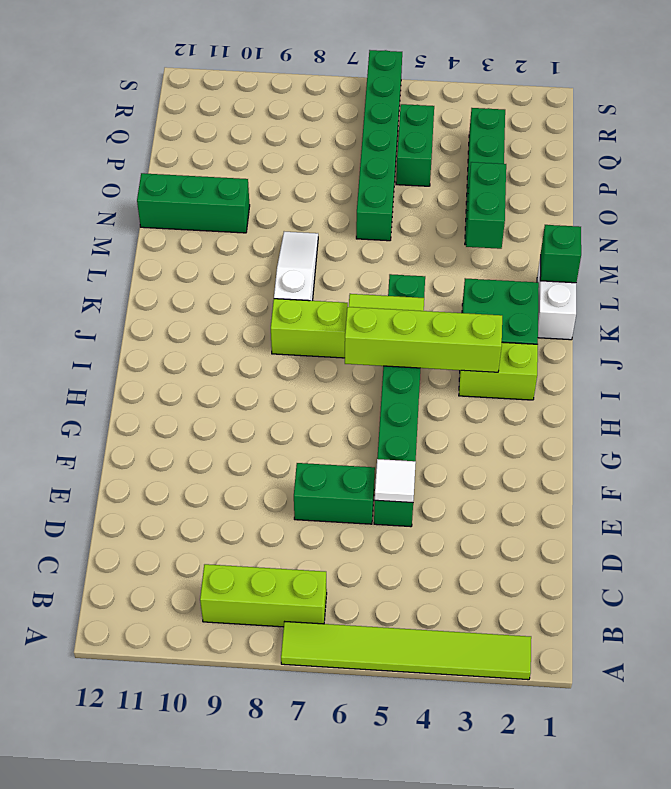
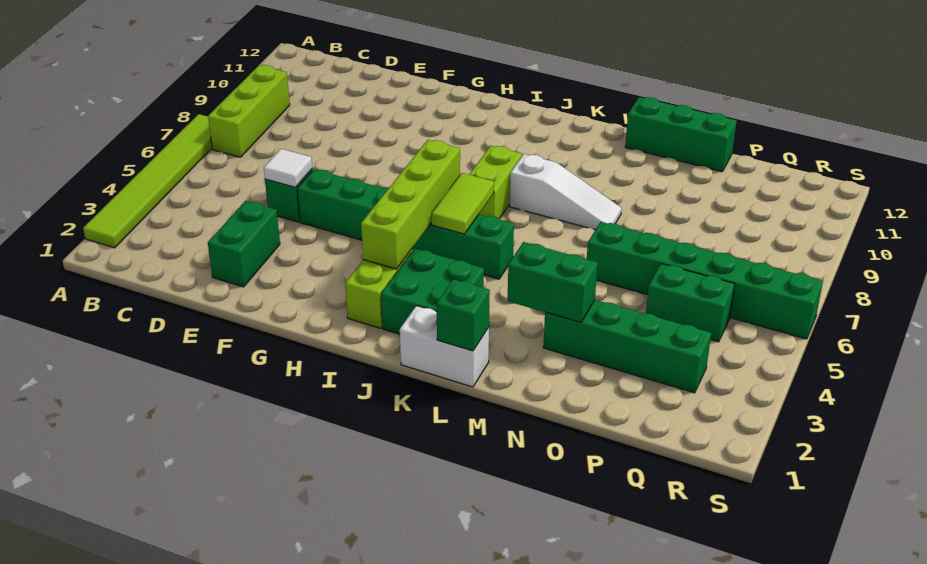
green 1x2 brick [294,463,375,524] -> green 1x2 brick moved to [208,201,280,287]
green 1x3 brick [137,173,250,233] -> green 1x3 brick turned to [625,97,737,172]

